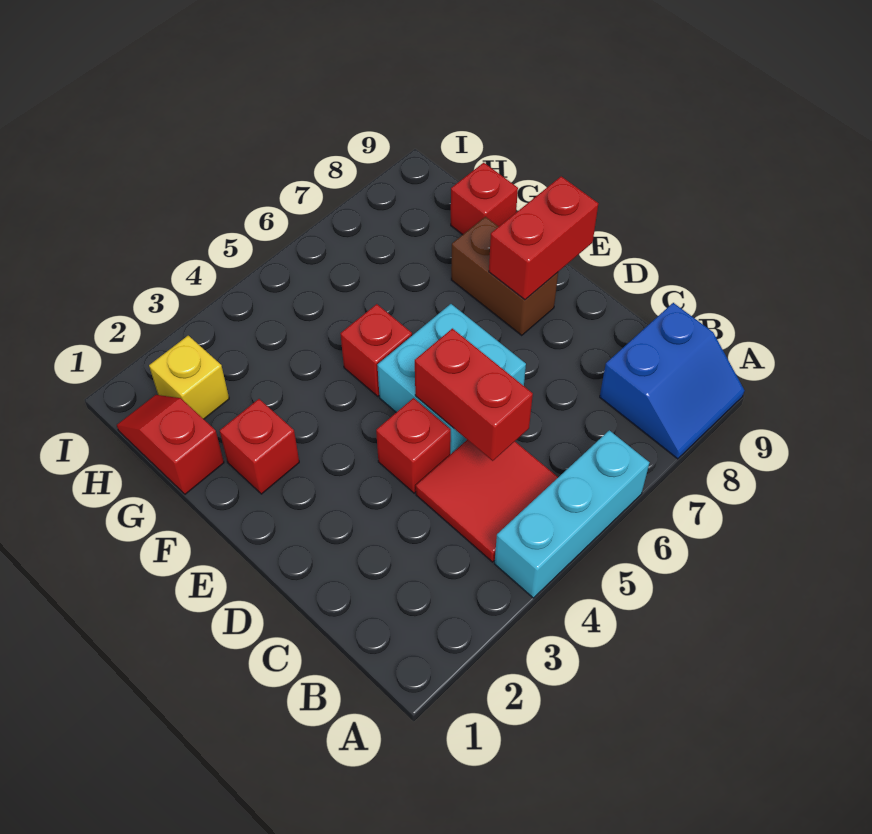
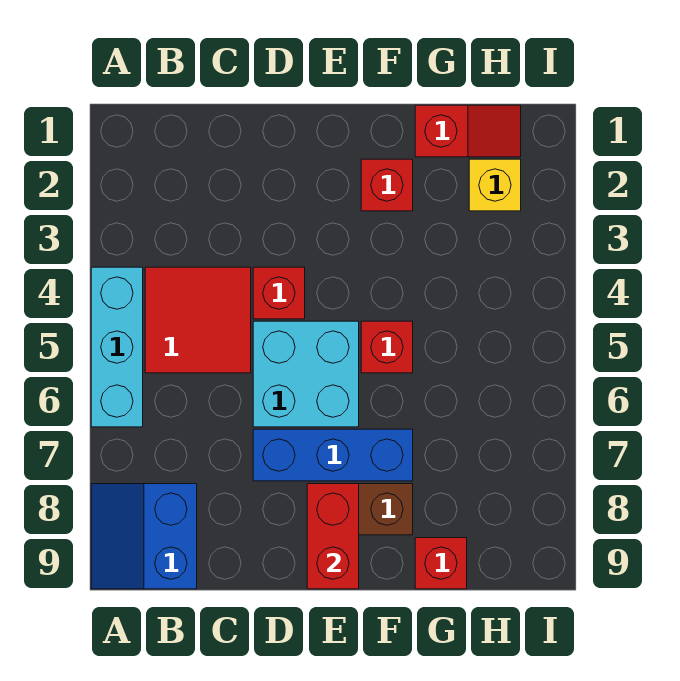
red 1x2 brick [415,329,533,461] -> none
none -> blue 1x3 brick [253,429,413,481]

